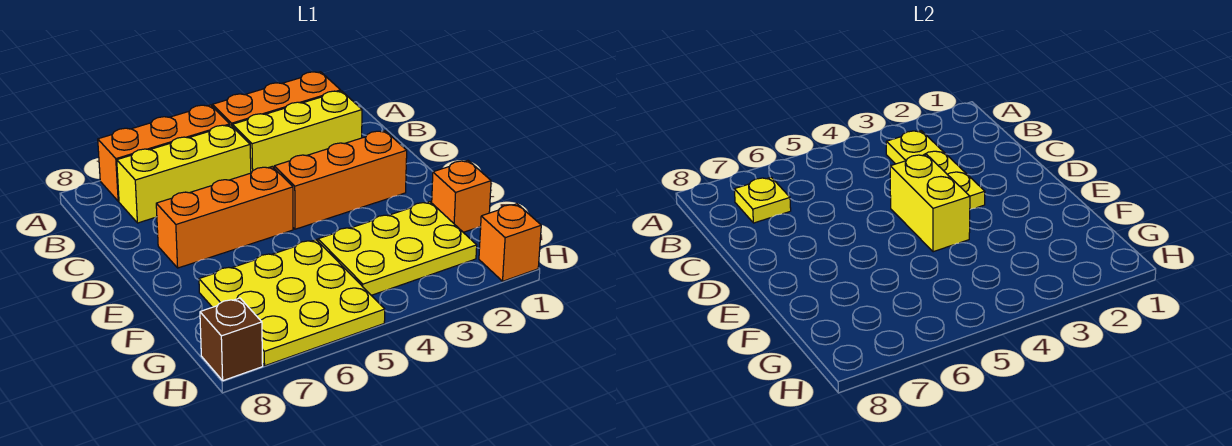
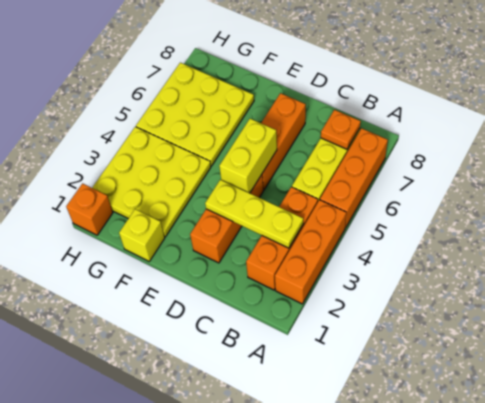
yellow 1x3 brick [233,91,362,173] -> orange 1x3 brick [246,187,318,290]
yellow 1x1 plate [734,177,791,223] -> orange 1x1 plate [321,110,361,149]
yellow 1x2 brick [890,154,970,252] -> yellow 1x2 brick turned to [219,119,277,193]
orange 1x1 brick [432,161,491,232] -> yellow 1x1 brick [119,209,165,261]
yellow 2x3 plate [318,202,477,295] -> yellow 3x3 plate [92,127,211,237]
brown 1x1 brick [200,298,263,381] -> none

